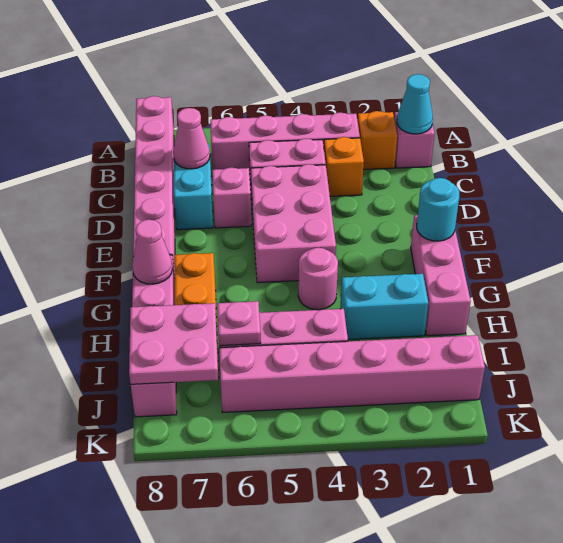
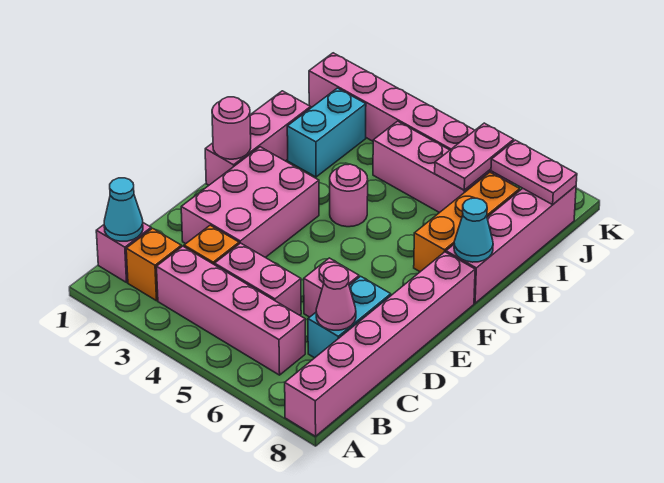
pink 2x3 brick [251,164,336,283] -> pink 2x3 brick moved to [181,147,319,258]
cyan 1x1 round brick [417,178,459,241] -> pink 1x1 round brick [212,97,251,159]
pink 1x1 cone [132,220,172,284] -> cyan 1x1 cone [454,198,493,262]
cyan 1x2 brick [340,274,428,340] -> cyan 1x2 brick turned to [287,88,366,177]
pink 1x1 plate [217,301,261,346] -> pink 1x2 plate [435,123,514,190]
pink 2x2 plate [129,303,218,384] -> pink 1x2 plate [491,140,577,205]

